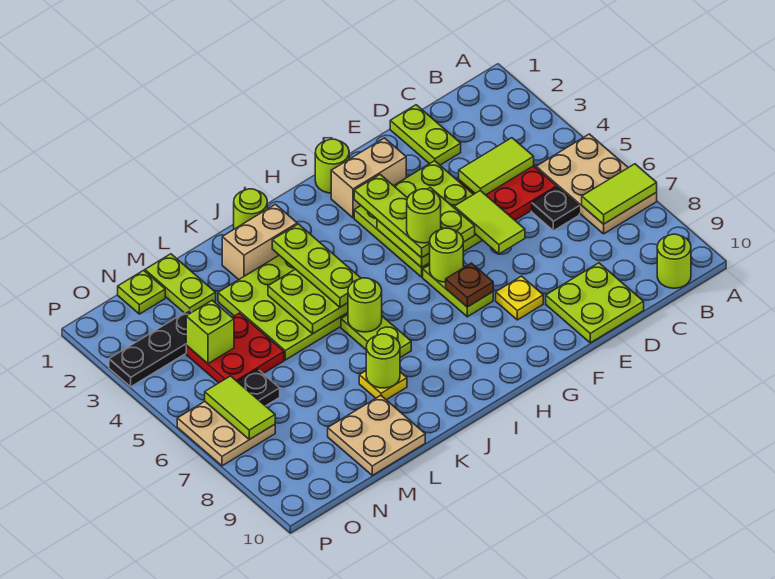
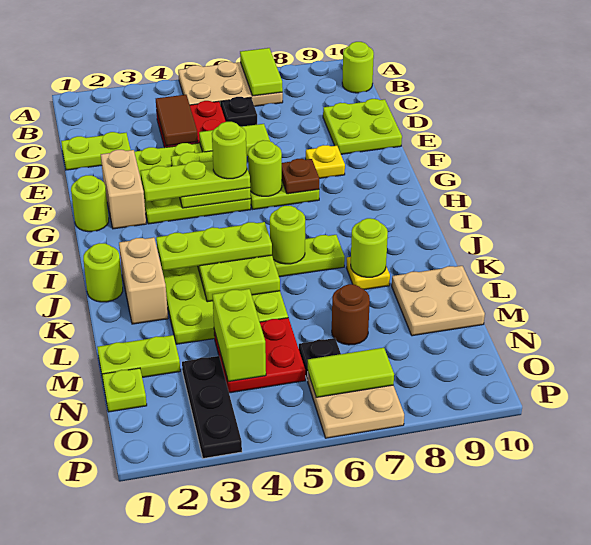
lime 1x2 tile [459,138,534,195] -> brown 1x2 tile [156,95,198,146]
none -> brown 1x1 round brick [332,284,370,345]
lime 1x1 brick [186,300,234,364] -> lime 1x2 brick [212,289,266,382]

